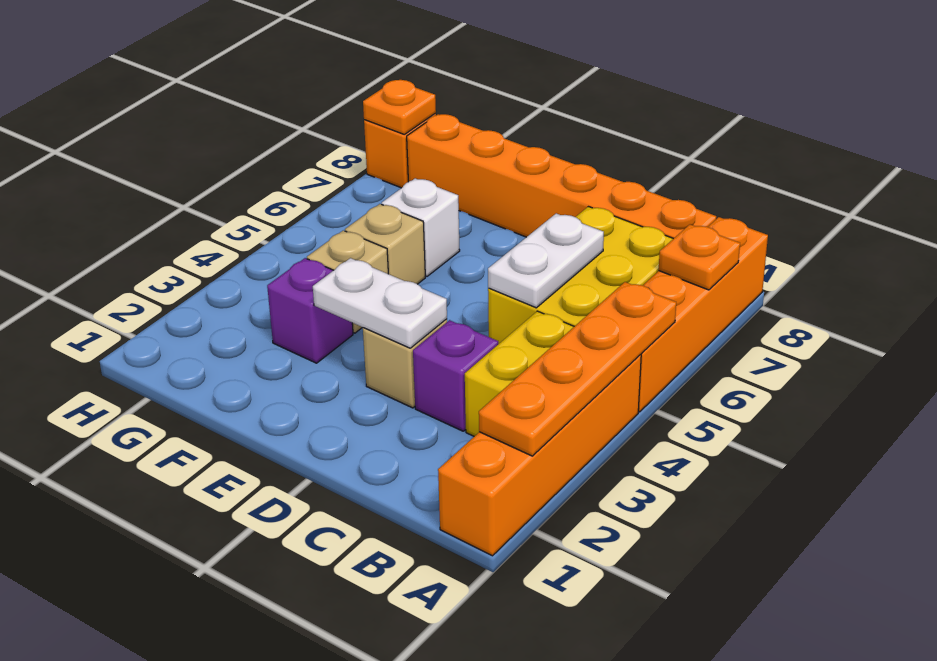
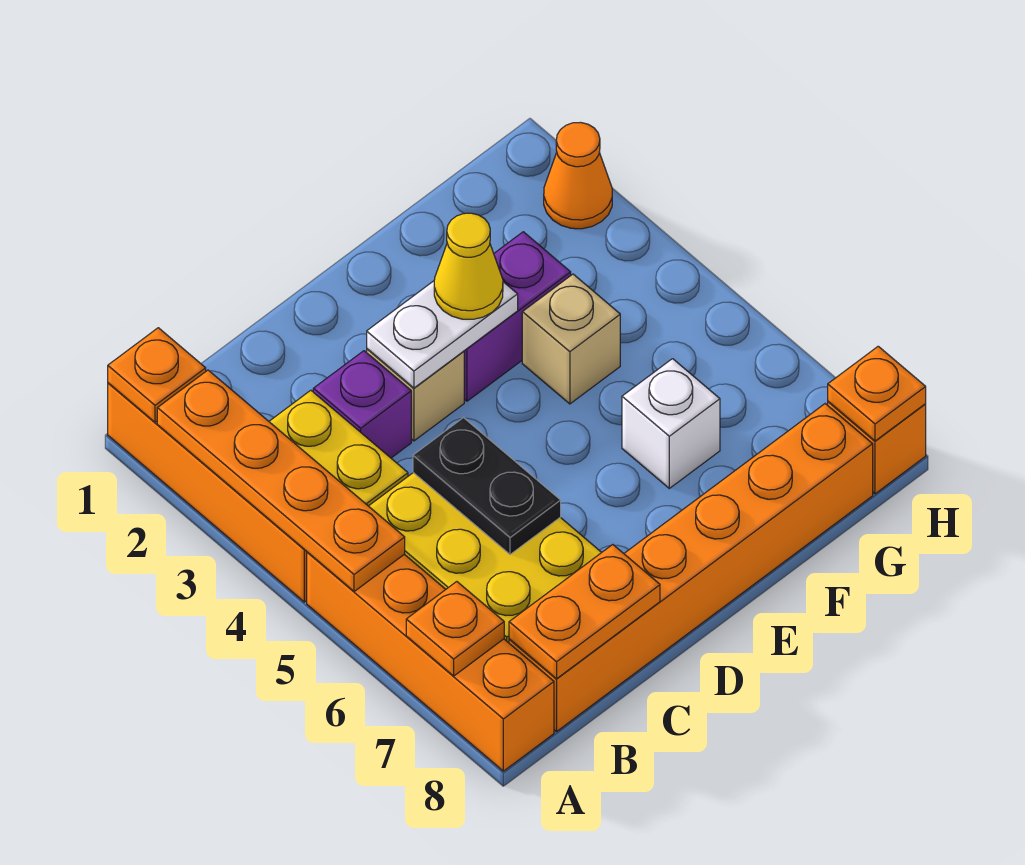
none -> orange 1x1 plate [108,328,206,422]
none -> orange 1x2 plate [509,545,660,679]
white 1x2 plate [488,213,604,308] -> black 1x2 plate [413,418,561,554]
none -> yellow 1x1 cone [434,213,503,319]
purple 1x1 brick [267,258,353,363] -> purple 1x2 brick [464,232,571,401]
tan 1x1 brick [345,204,425,284] -> none
none -> orange 1x1 cone [544,122,612,229]

